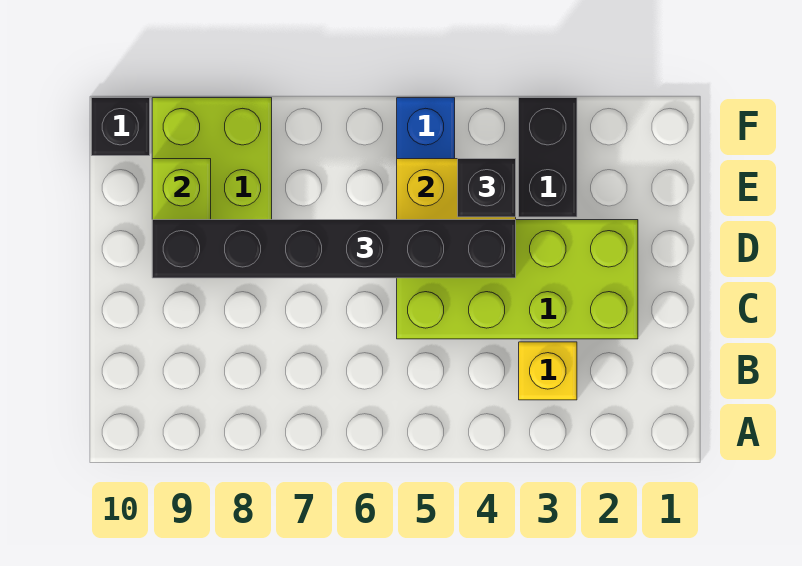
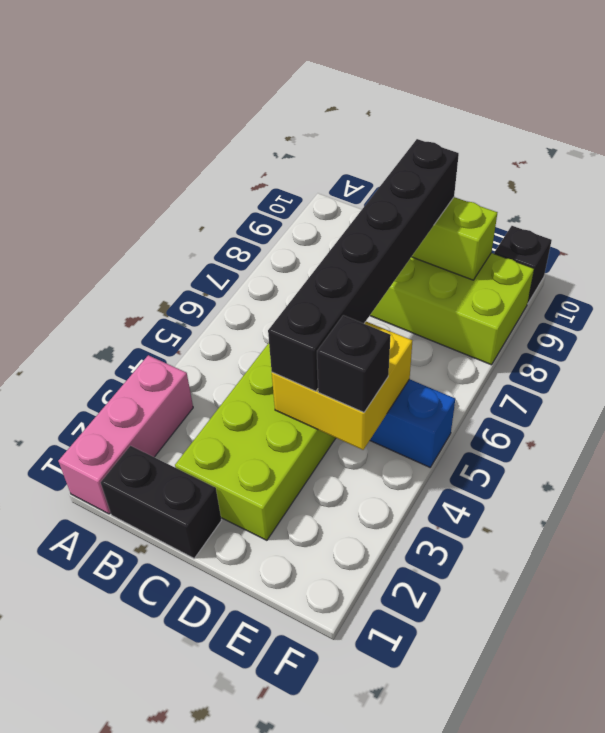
none -> pink 1x3 brick [58,355,193,514]
yellow 1x1 brick [519,342,577,400] -> none
black 1x2 brick [519,98,577,217] -> black 1x2 brick moved to [101,446,222,558]

